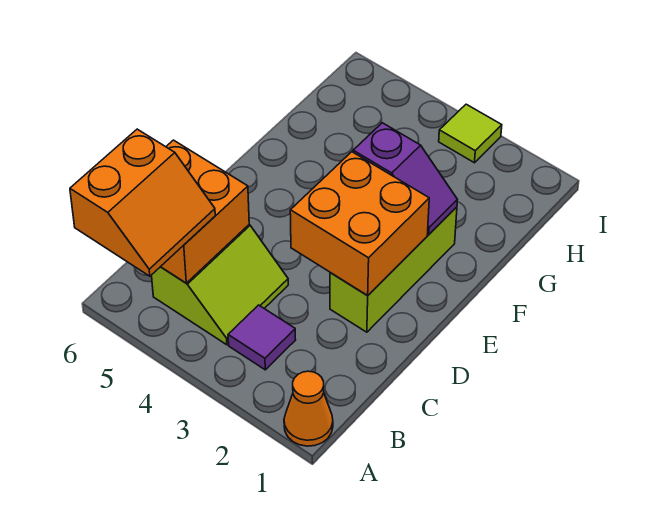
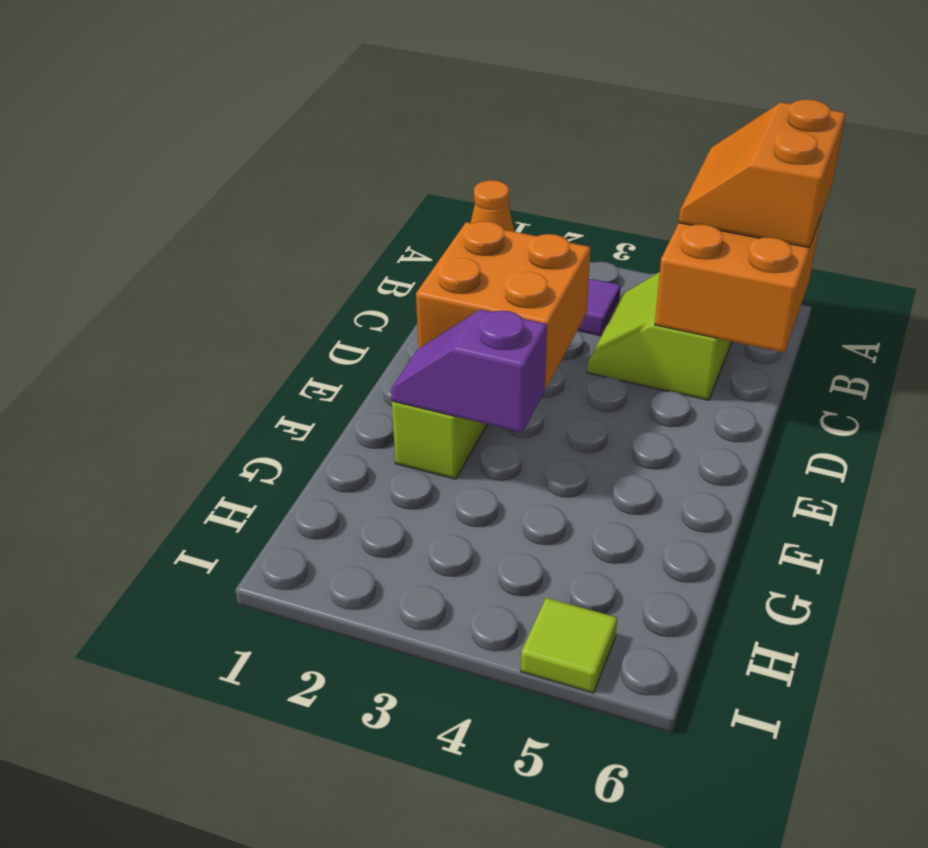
lime 1x1 tile [439,104,502,163] -> lime 1x1 tile moved to [521,598,617,693]

